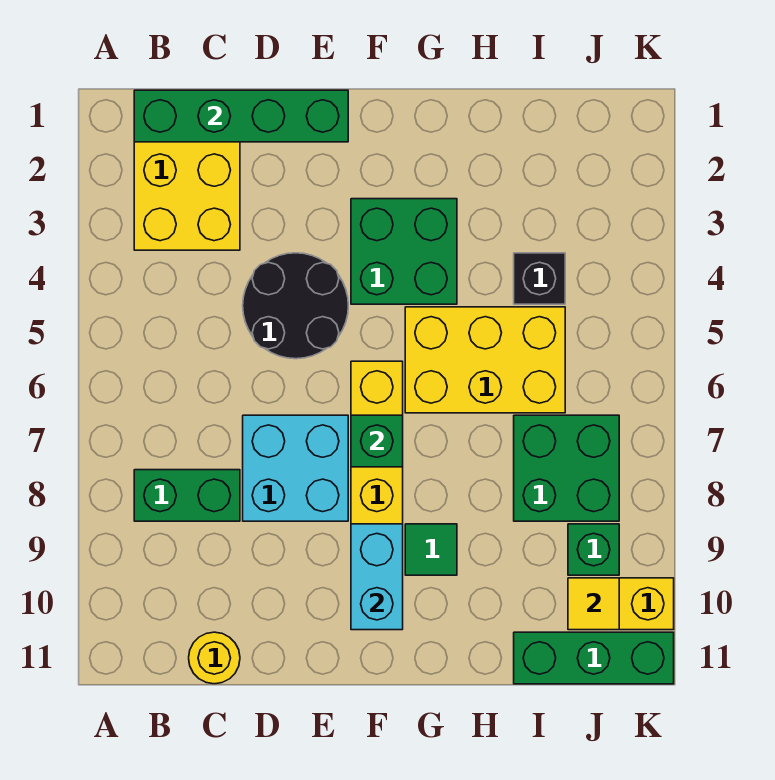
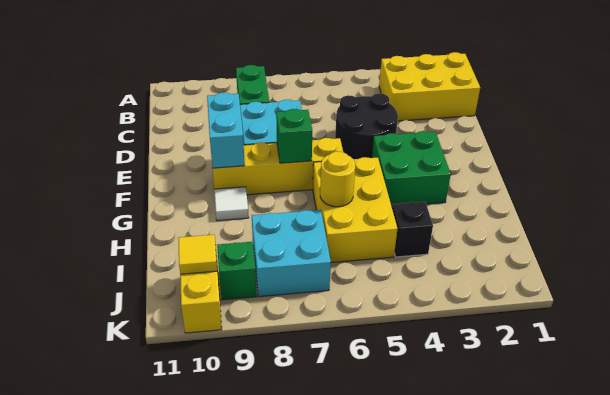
green 1x4 brick [134,90,348,142] -> none
yellow 1x1 round brick [189,632,240,684] -> yellow 1x1 round brick moved to [320,151,355,207]
cyan 1x2 brick [351,524,403,630] -> cyan 1x2 brick turned to [207,93,245,168]
green 1x1 tile [405,524,457,575] -> white 1x1 tile [214,187,249,221]
green 2x2 brick [514,415,619,521] -> cyan 2x2 brick [252,210,331,297]
green 1x3 brick [514,632,674,684] -> none

